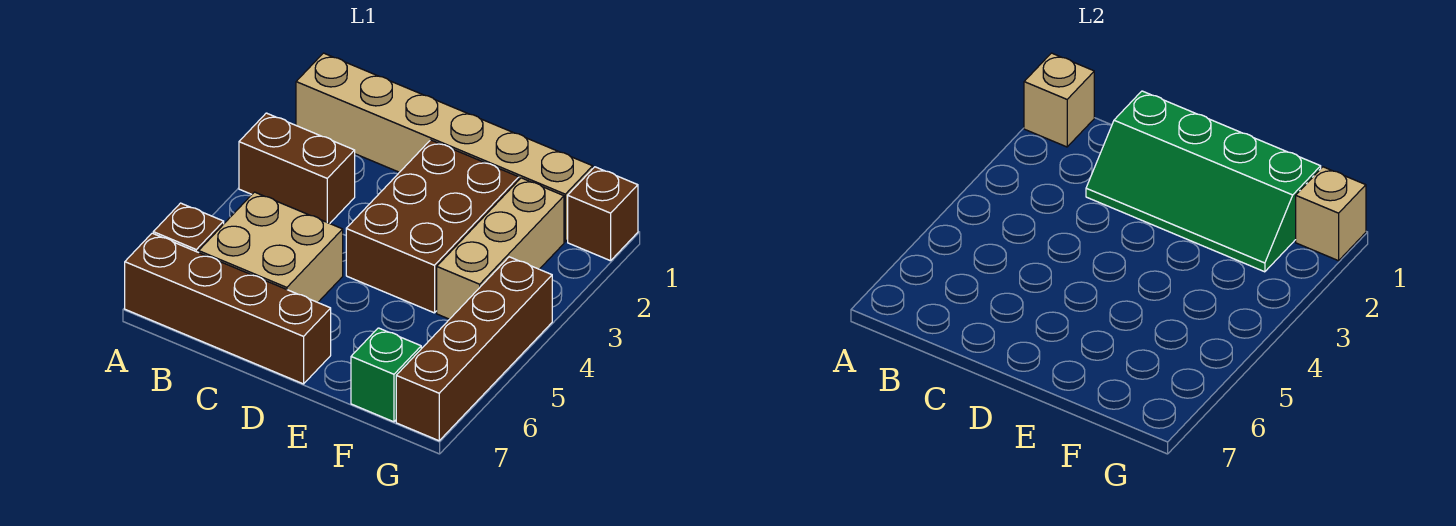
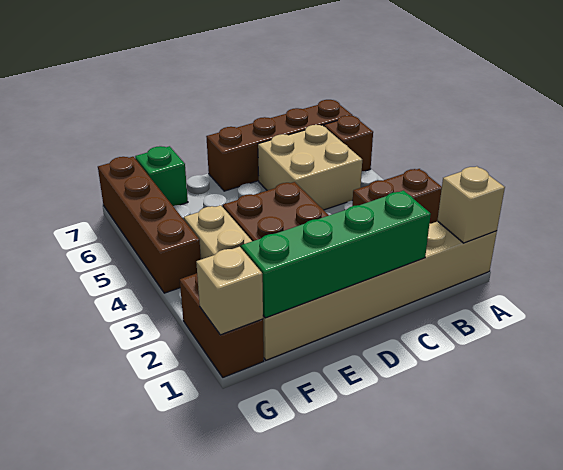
brown 1x1 brick [568,167,638,261] -> brown 1x2 brick [180,274,264,377]

